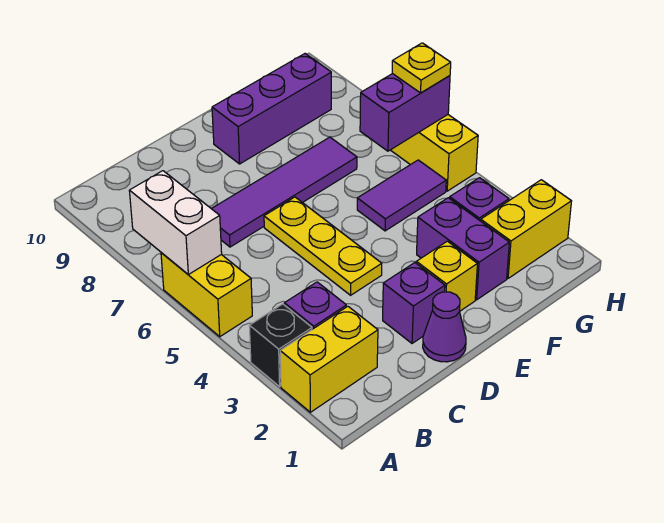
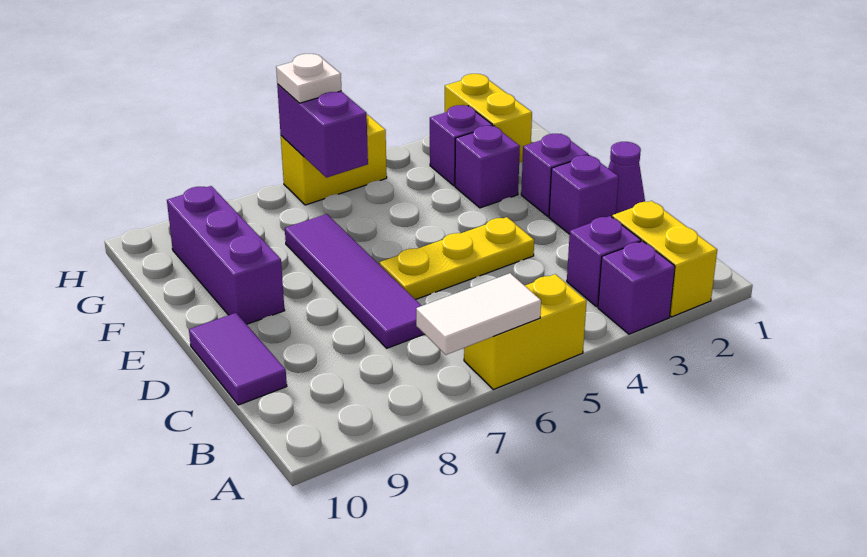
black 1x1 brick [249,304,312,386] -> purple 1x1 brick [598,241,675,334]
white 1x2 brick [129,171,222,275] -> white 1x2 tile [416,273,541,355]
yellow 1x1 brick [416,241,477,312] -> purple 1x1 brick [521,134,589,216]
purple 1x2 brick [417,198,509,300] -> purple 1x1 brick [455,126,520,208]
purple 1x2 tile [357,160,446,231] -> purple 1x2 tile moved to [189,313,287,405]
yellow 1x1 plate [392,43,451,93] -> white 1x1 plate [276,54,342,103]

